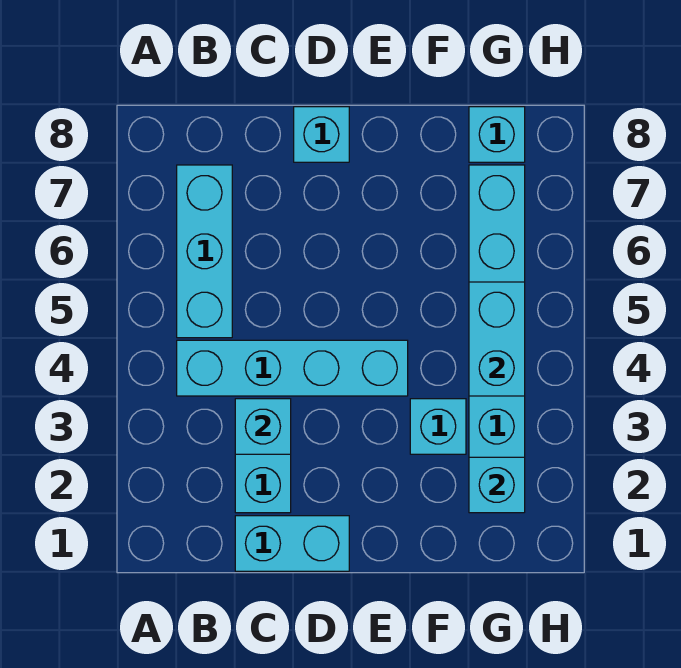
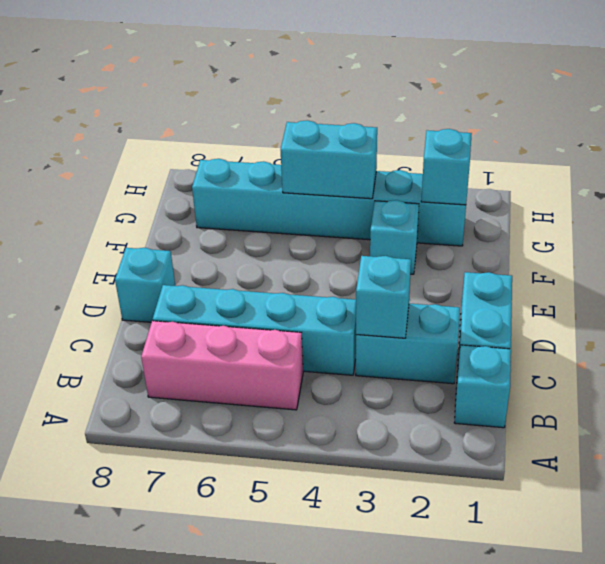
cyan 1x4 brick [177,340,408,396] -> cyan 1x4 brick turned to [153,285,356,375]
cyan 1x3 brick [177,165,232,338] -> pink 1x3 brick [141,321,303,410]
cyan 1x1 brick [469,107,525,162] -> cyan 1x1 brick moved to [454,345,511,428]

